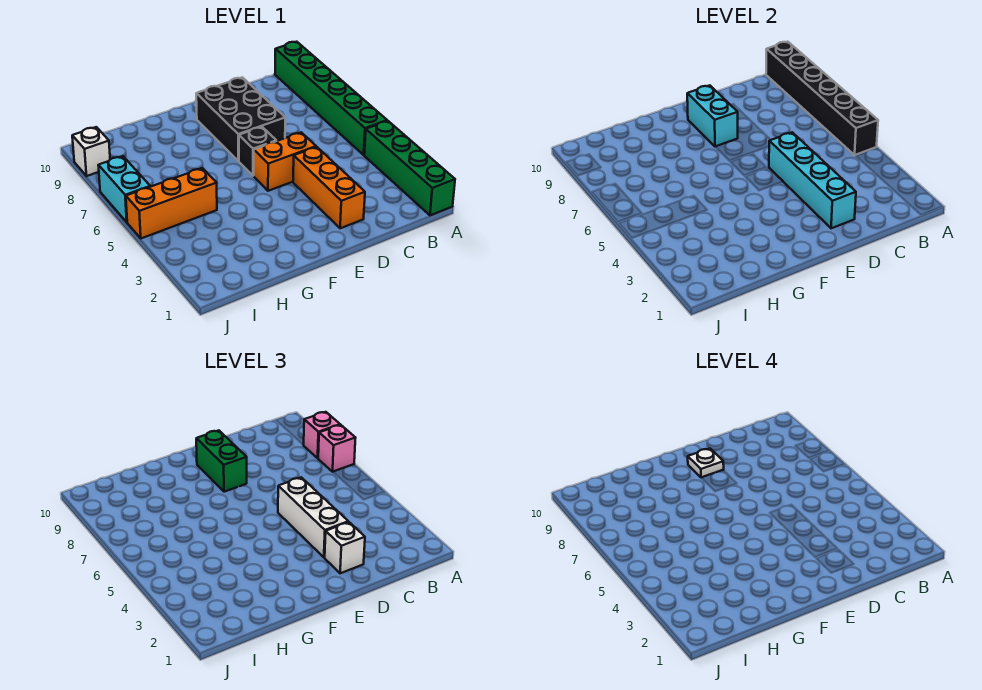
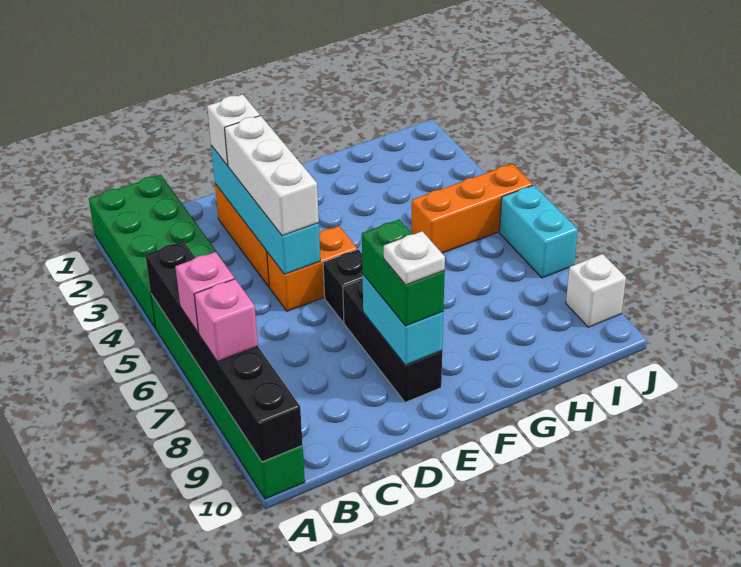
green 1x4 brick [364,121,455,215] -> green 2x4 brick [89,175,226,329]
black 2x3 brick [196,77,285,161] -> black 1x3 brick [343,279,442,402]

